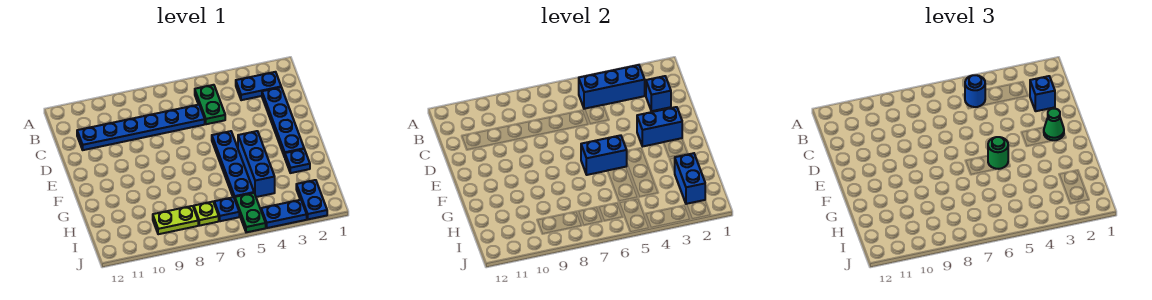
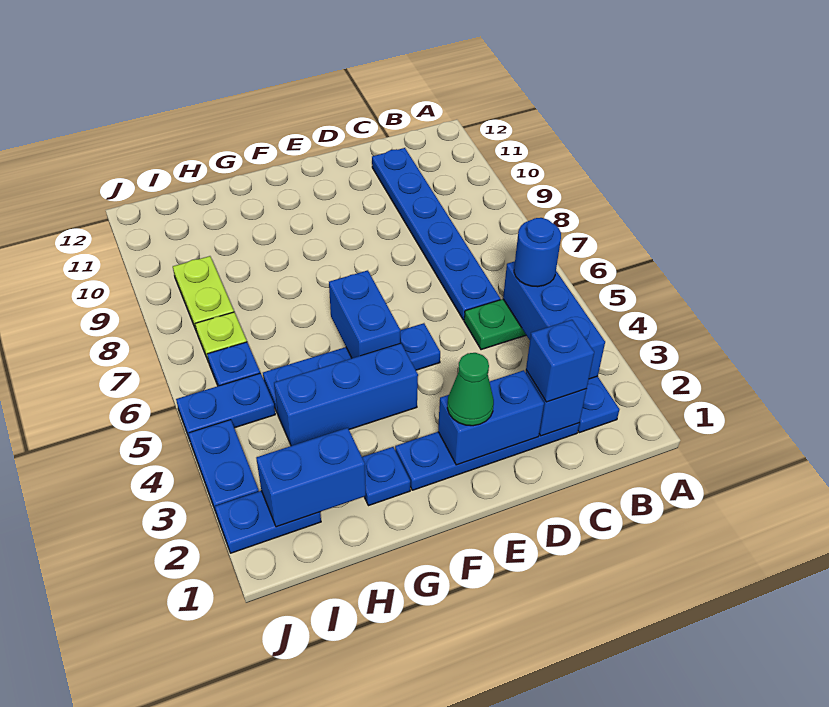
blue 1x2 brick [637,107,682,146] -> blue 1x2 brick turned to [438,370,544,465]
green 1x1 round brick [988,137,1008,169] -> none
green 1x2 plate [235,193,266,233] -> blue 1x2 plate [176,373,275,440]

